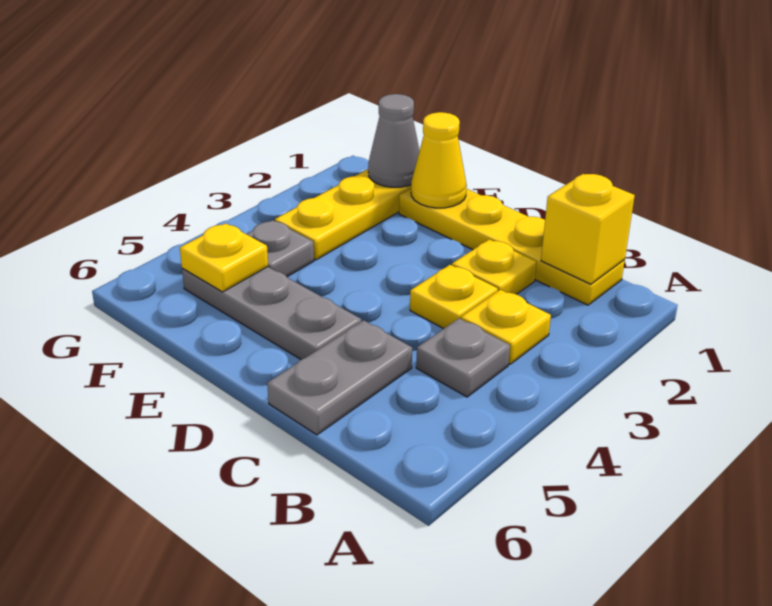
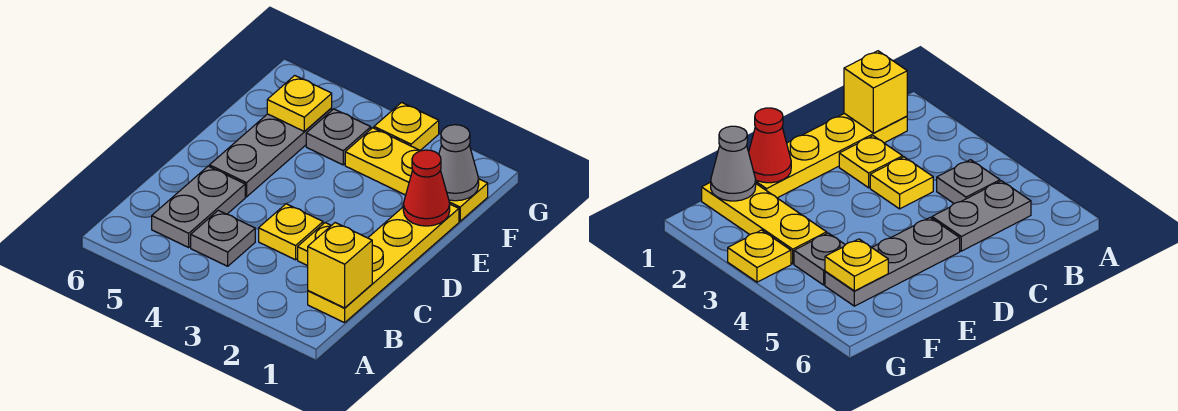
yellow 1x1 plate [461,290,551,364] -> yellow 1x1 plate moved to [374,102,439,150]
grey 1x2 plate [267,320,412,435] -> grey 1x2 plate turned to [152,166,245,247]
yellow 1x1 cone [411,112,467,208] -> red 1x1 cone [403,150,450,226]

